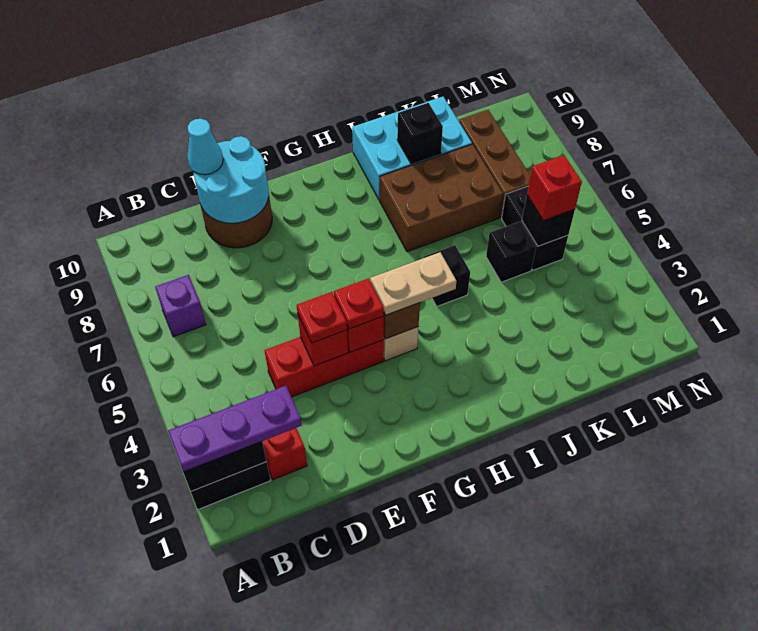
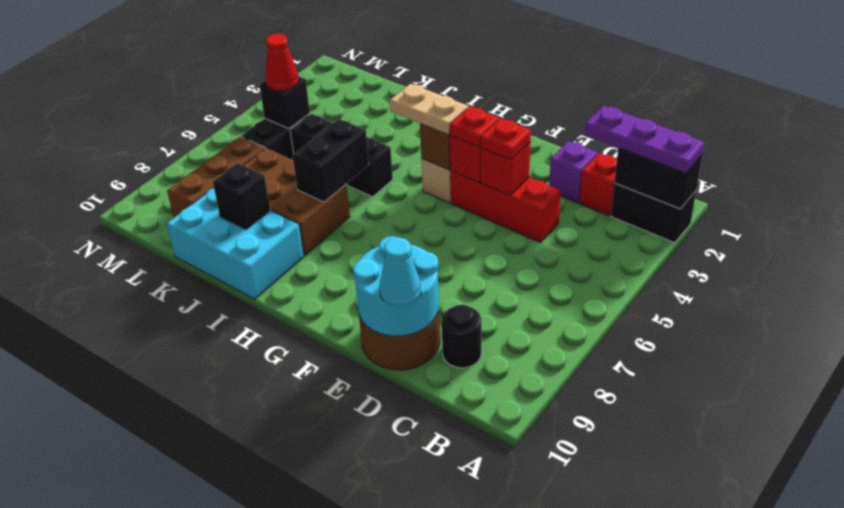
purple 1x1 brick [155,275,206,337] -> purple 1x1 brick moved to [549,141,598,203]
none -> black 1x1 round brick [442,305,481,368]
none -> black 1x2 brick [292,119,369,202]
red 1x1 brick [527,155,582,221] -> red 1x1 cone [265,34,299,91]

